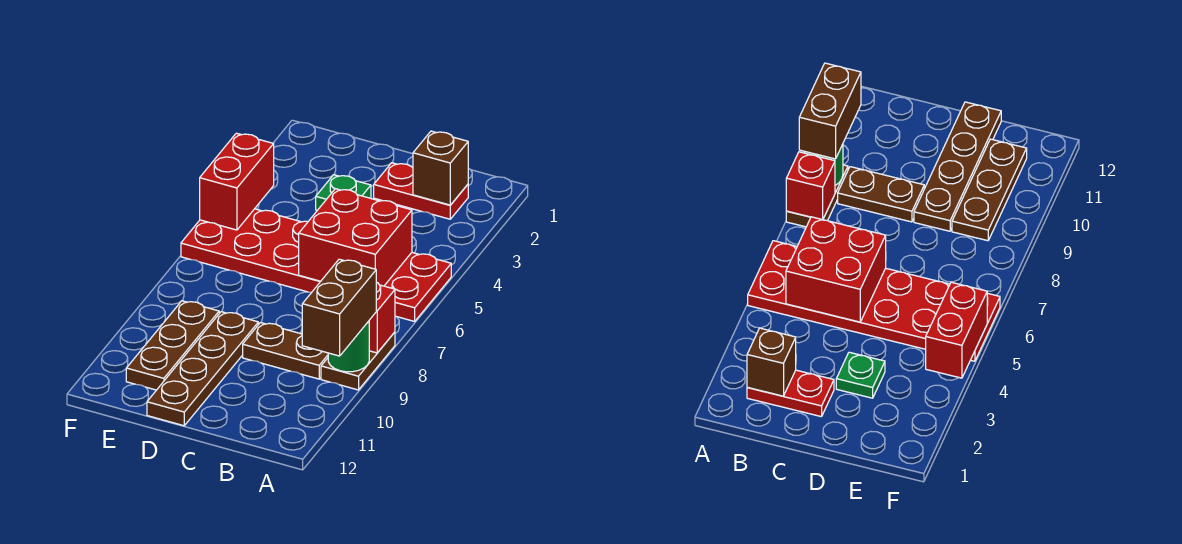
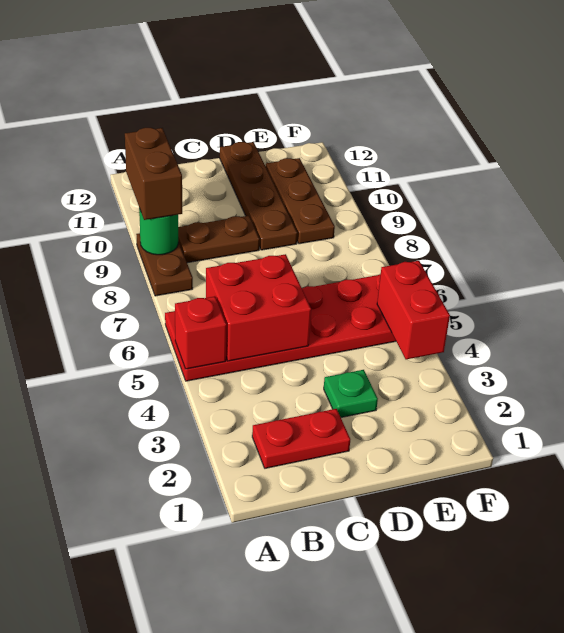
red 1x1 brick [369,282,395,353] -> red 1x1 brick moved to [175,296,227,369]
brown 1x1 brick [413,131,468,205] -> none

